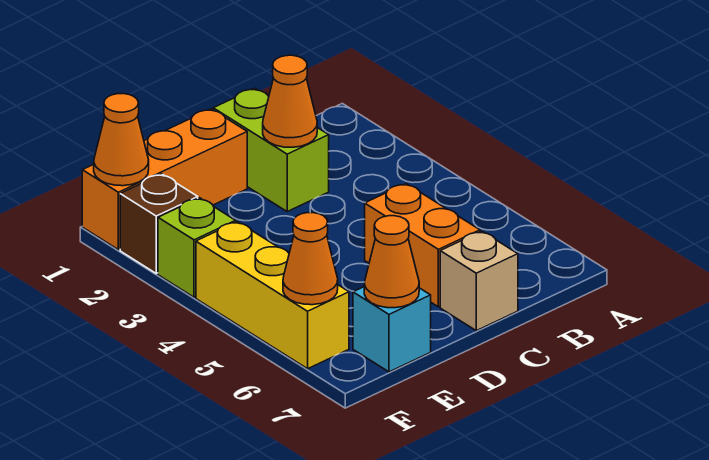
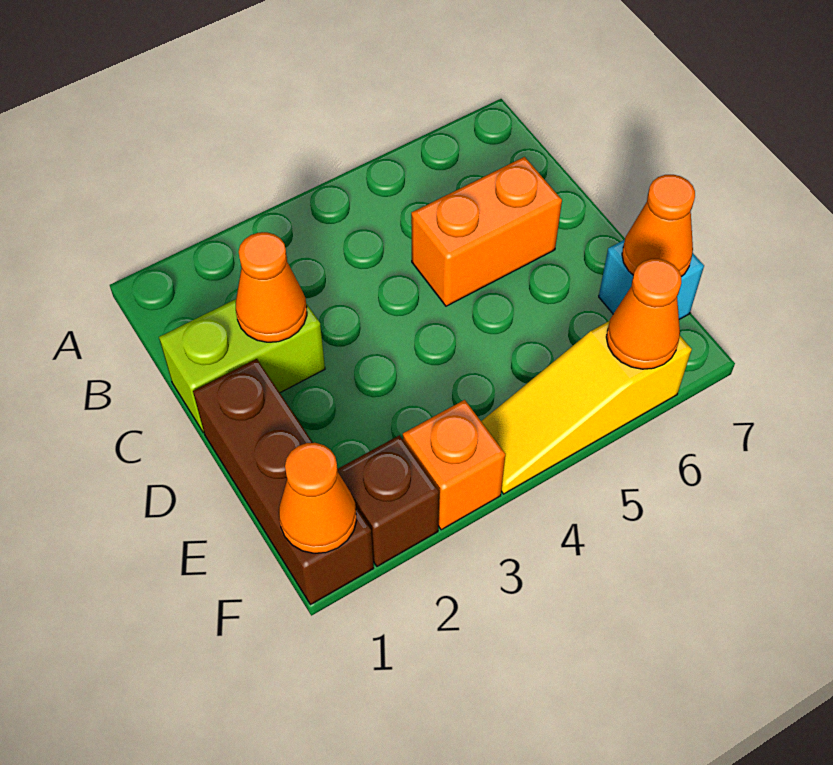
tan 1x1 brick [440,231,518,331] -> none
orange 1x3 brick [82,109,247,250] -> brown 1x3 brick [193,359,374,605]
lime 1x1 brick [158,198,236,297] -> orange 1x1 brick [403,400,505,530]
yellow 1x3 brick [196,222,349,369] -> yellow 1x3 slope [481,321,692,494]

